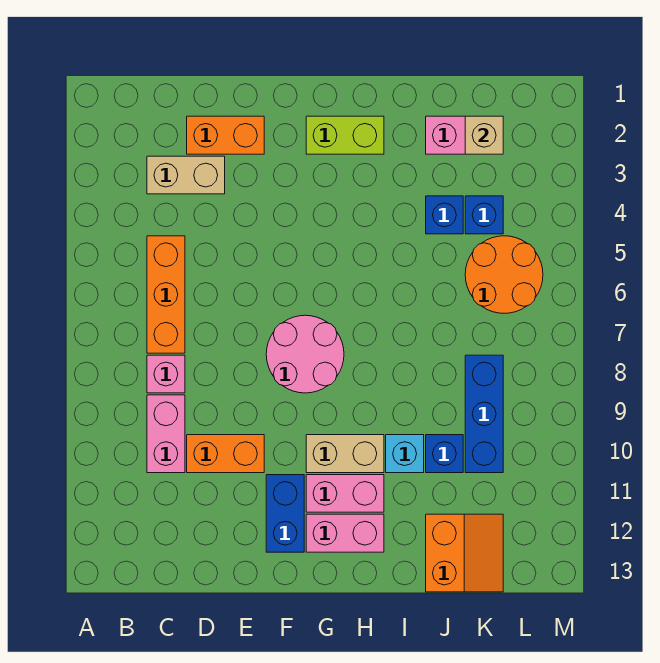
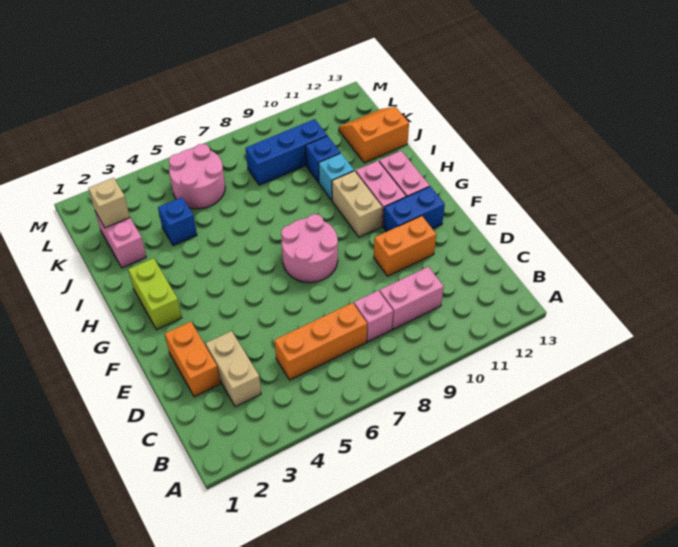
orange 1x2 brick [187,435,264,473] -> orange 1x2 brick turned to [374,216,436,276]
blue 1x1 brick [465,196,503,234] -> none
orange 2x2 round brick [465,236,543,313] -> pink 2x2 round brick [169,144,225,209]

